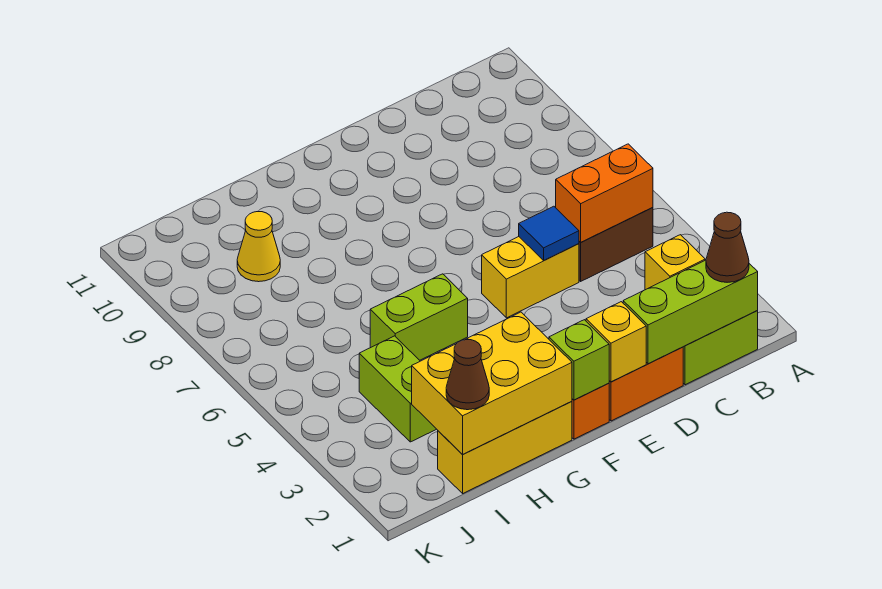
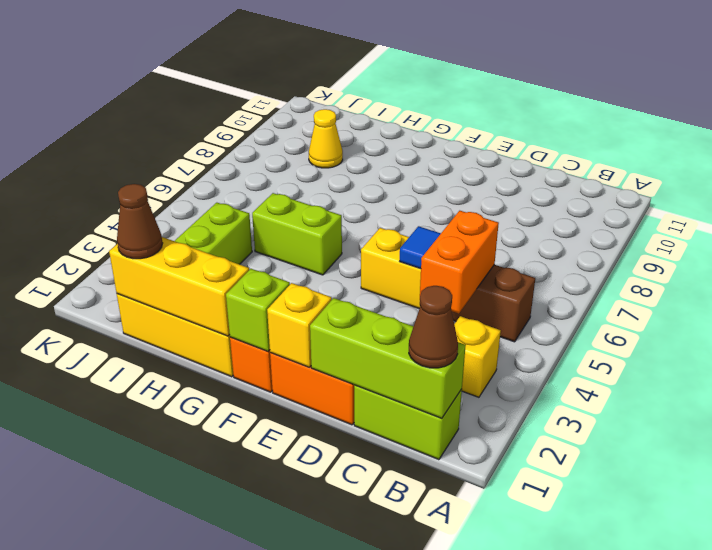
orange 1x2 brick [556,144,653,242] -> orange 1x2 brick turned to [420,211,499,314]
yellow 2x3 brick [412,312,572,455] -> yellow 1x3 brick [109,237,249,336]

